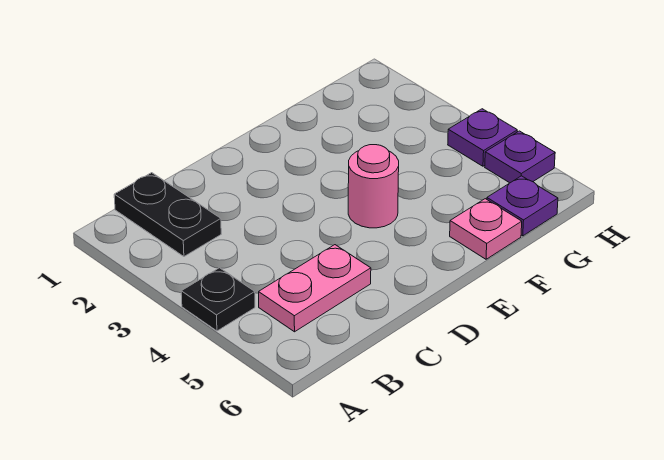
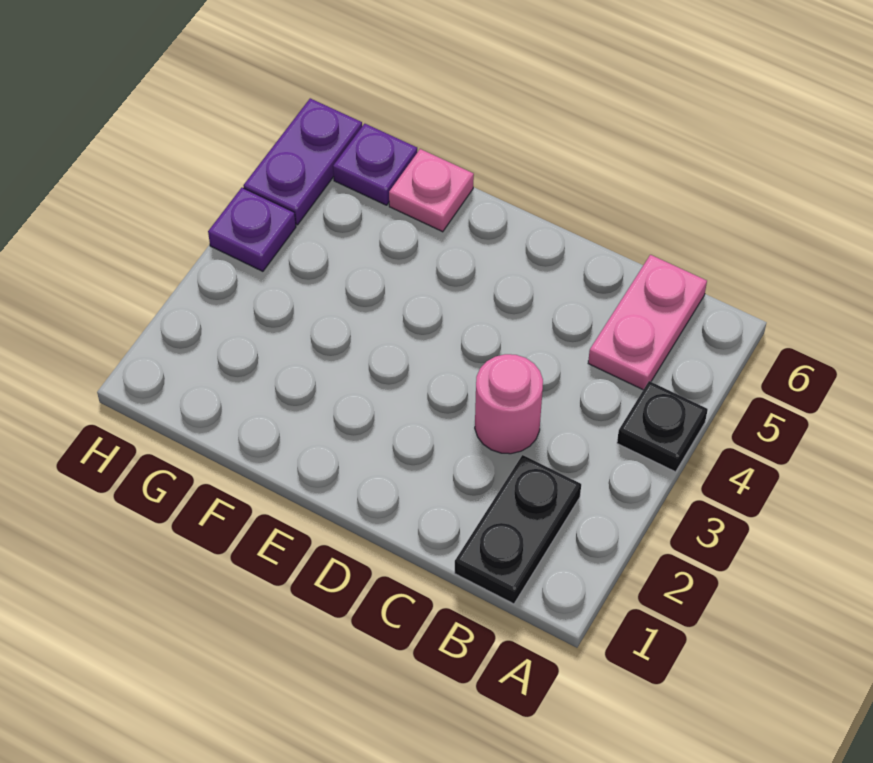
pink 1x2 plate [259,245,371,332] -> pink 1x2 plate turned to [588,255,707,390]
pink 1x1 round brick [348,145,399,228] -> pink 1x1 round brick moved to [475,354,543,454]
purple 1x1 plate [485,131,555,183] -> purple 1x2 plate [243,98,362,225]

